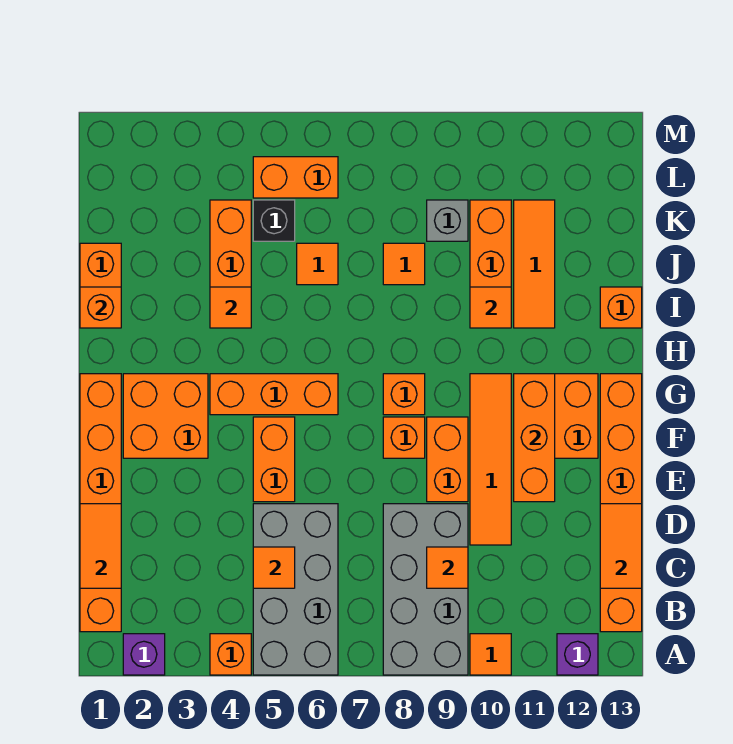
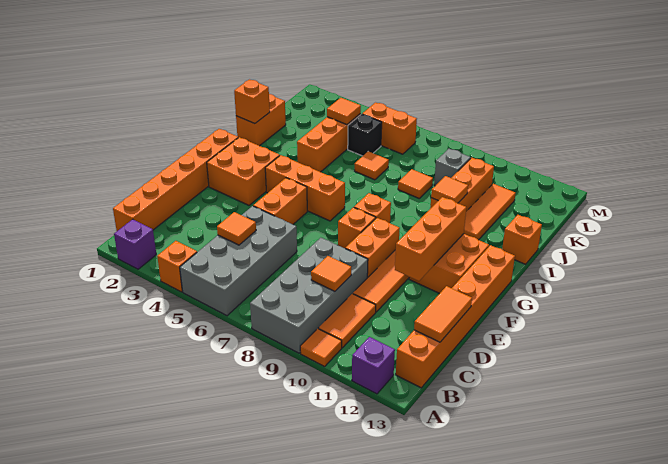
orange 1x2 tile [80,504,121,588] -> orange 1x2 tile moved to [319,294,376,348]
orange 1x1 tile [210,287,251,328] -> orange 1x1 tile moved to [327,98,361,125]

